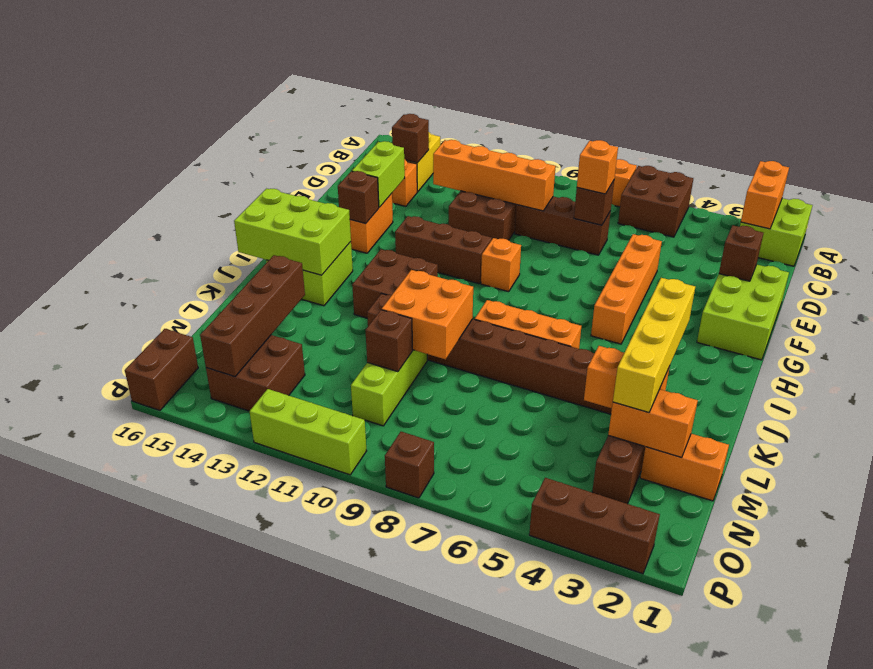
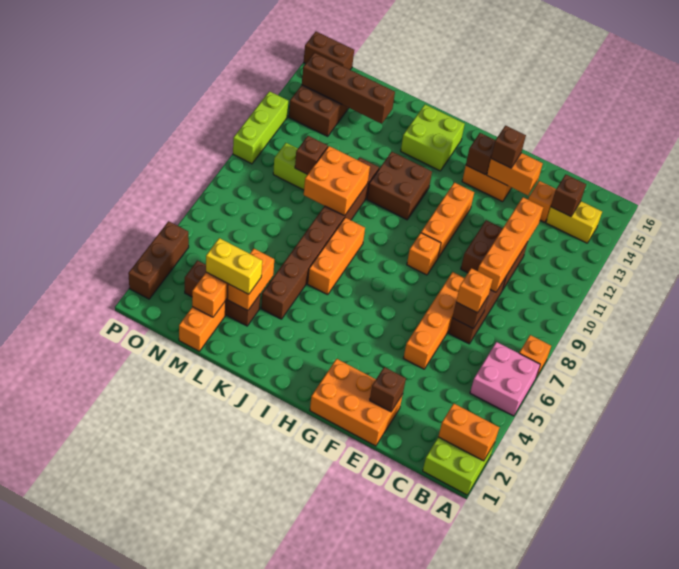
brown 2x2 brick [618,166,693,237] -> pink 2x2 brick [470,342,540,416]
lime 2x3 brick [697,264,789,360] -> orange 2x3 brick [310,359,403,446]
orange 1x4 brick [591,234,662,344] -> orange 1x4 brick turned to [404,272,464,369]
lime 1x2 brick [352,141,405,207] -> orange 1x2 brick [487,153,543,195]
brown 1x3 brick [395,216,492,284] -> orange 1x3 brick [421,182,474,258]
lime 2x3 brick [234,189,351,275] -> none
yellow 1x4 brick [613,278,695,413] -> yellow 1x2 brick [206,238,262,294]
brown 1x1 brick [385,432,434,498] -> brown 1x1 brick moved to [491,126,526,168]

